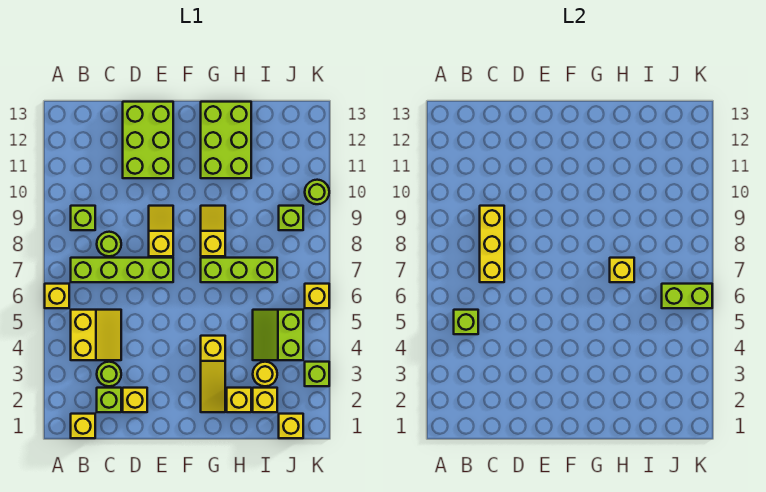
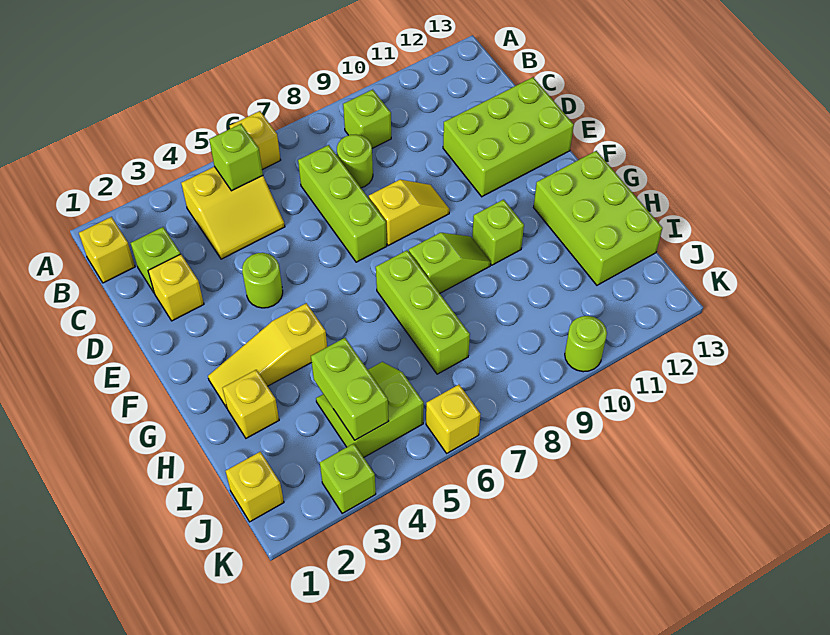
lime 1x4 brick [71,258,173,282] -> lime 1x3 brick [298,145,387,262]
lime 1x1 round brick [97,362,121,386] -> lime 1x1 round brick moved to [242,253,283,308]
yellow 1x3 brick [480,206,504,282] -> none
yellow 1x2 slope [201,206,225,256] -> lime 1x2 slope [409,233,491,293]
lime 2x3 brick [201,102,251,178] -> lime 2x3 brick turned to [534,151,662,285]
yellow 1x1 brick [610,258,634,282] -> none
yellow 1x1 brick [253,388,277,412] -> none
yellow 1x1 round brick [253,362,277,386] -> none
lime 1x2 brick [662,284,712,308] -> lime 1x2 brick moved to [311,338,389,440]
lime 1x1 brick [279,206,303,230] -> lime 1x1 brick moved to [472,199,524,265]

